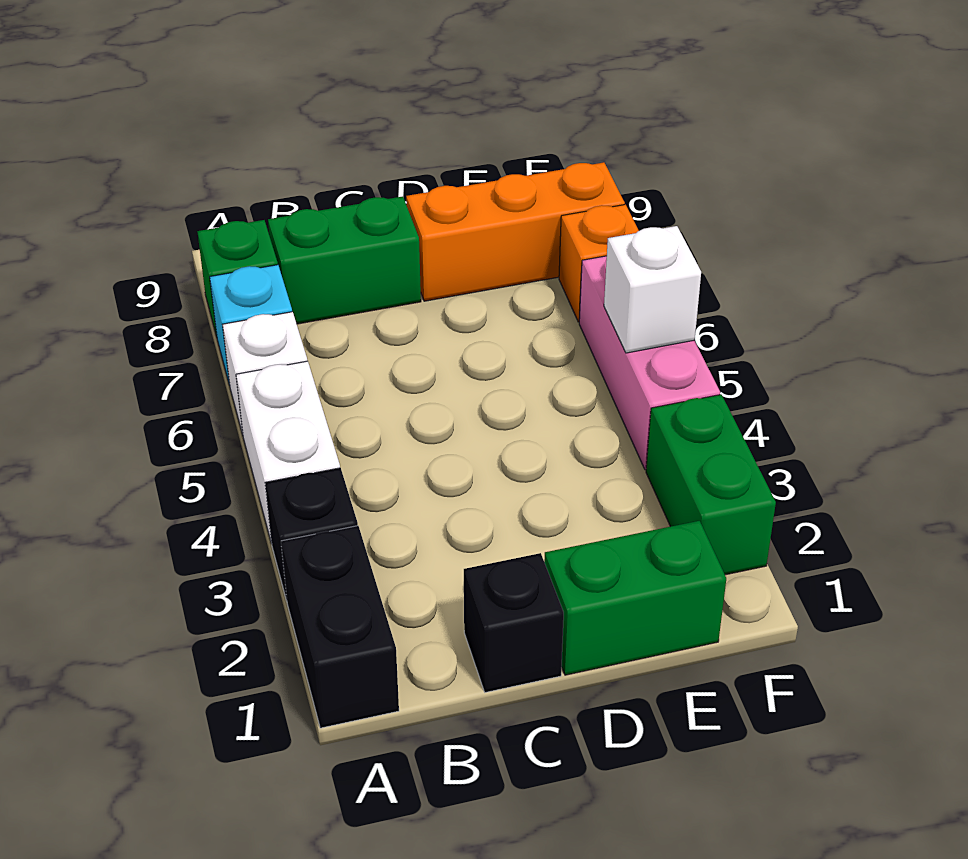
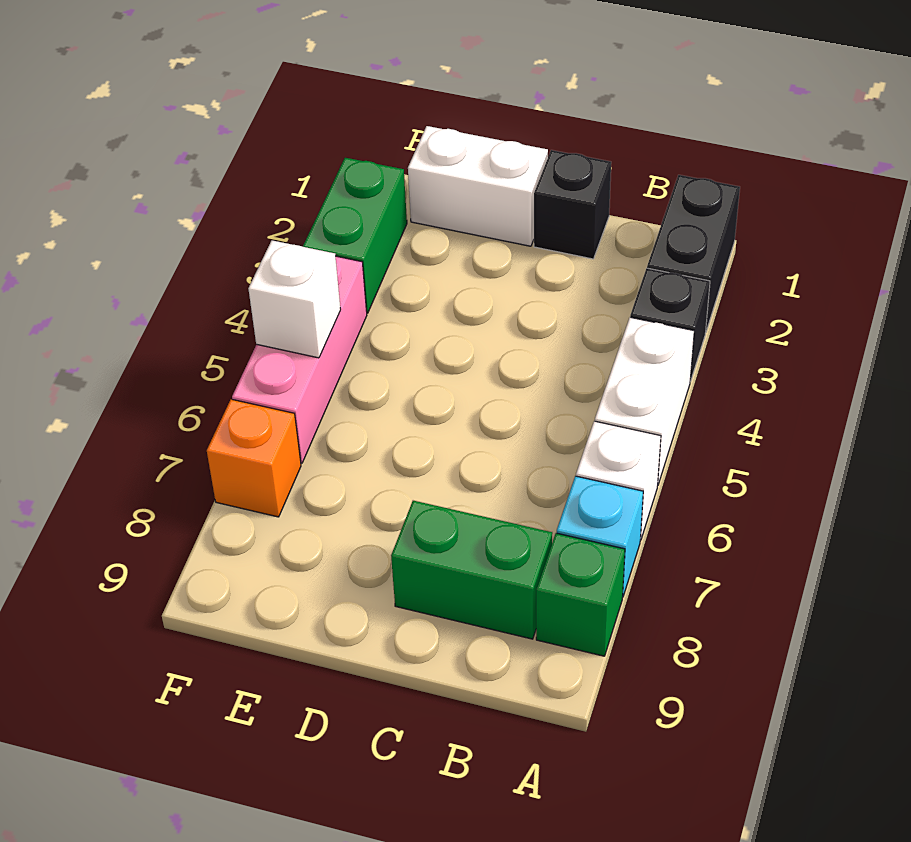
green 1x2 brick [544,521,726,675] -> white 1x2 brick [408,126,548,246]
orange 1x3 brick [406,162,625,301] -> none

